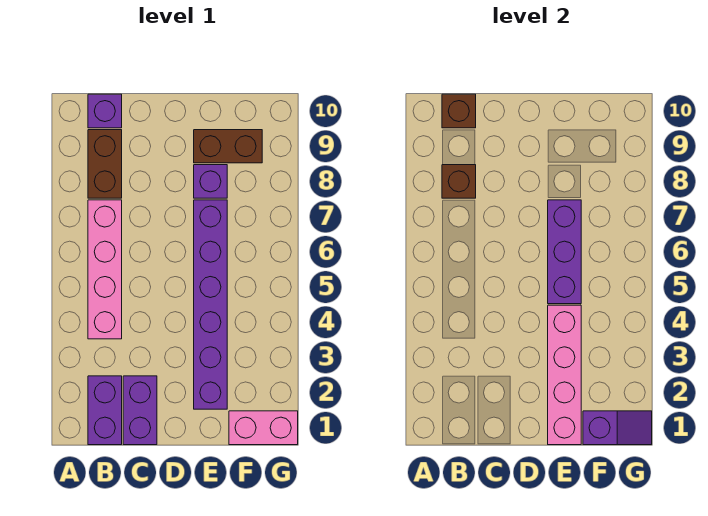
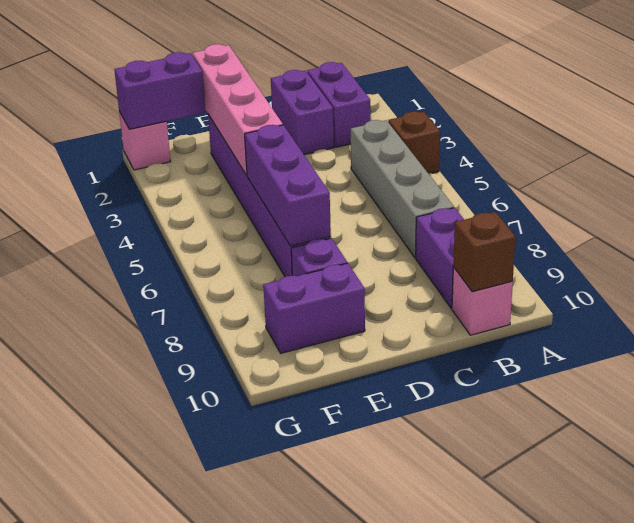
pink 1x4 brick [88,200,122,339] -> grey 1x4 brick [351,120,454,258]
brown 1x2 brick [88,130,122,198] -> purple 1x2 brick [416,208,464,308]
brown 1x1 brick [442,165,476,198] -> brown 1x1 brick moved to [388,111,440,174]
purple 1x1 brick [88,94,122,128] -> pink 1x1 brick [452,267,513,335]
brown 1x2 brick [194,130,262,163] -> purple 1x2 brick [263,263,365,353]
pink 1x2 brick [229,411,298,445] -> pink 1x1 brick [119,111,171,170]
purple 1x2 slope [583,411,652,445] -> purple 1x2 brick [114,52,205,129]

